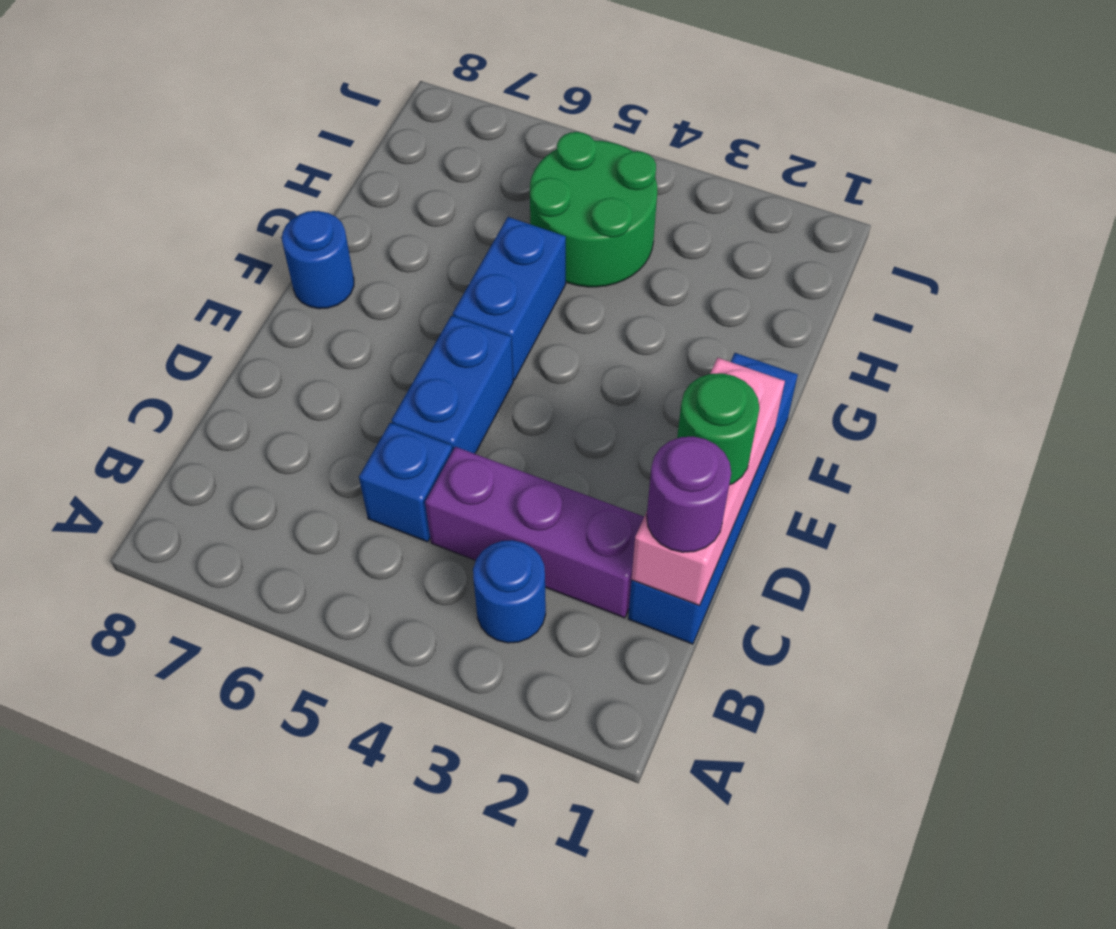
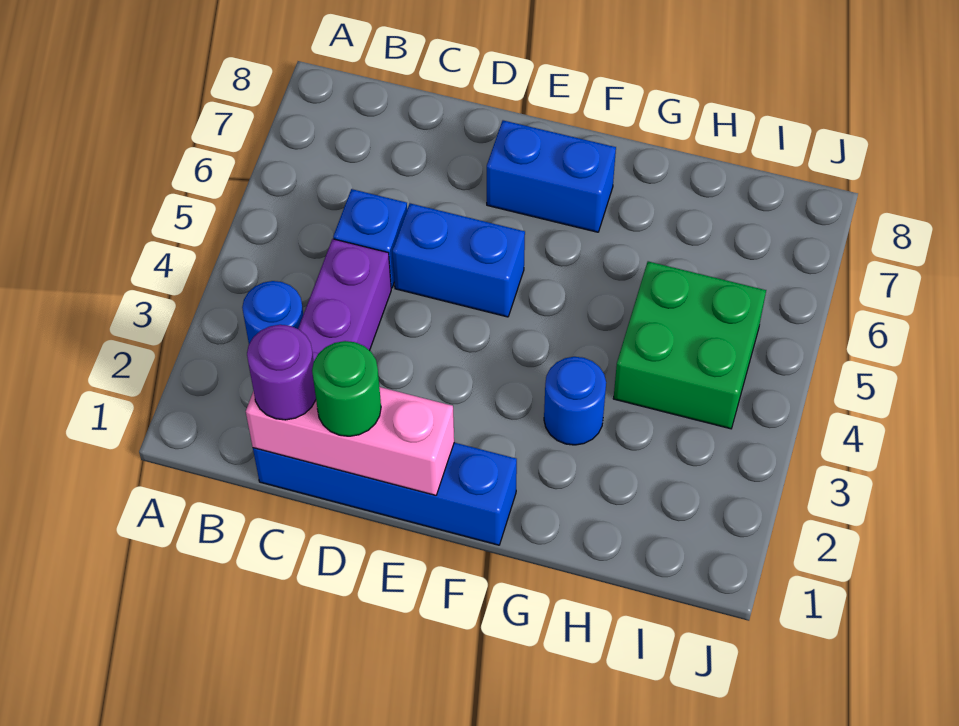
blue 1x2 brick [453,217,566,380] -> blue 1x2 brick moved to [487,120,616,232]
blue 1x1 round brick [282,211,354,309] -> blue 1x1 round brick moved to [544,357,606,445]
green 2x2 round brick [530,132,657,287] -> green 2x2 brick [613,261,766,429]

